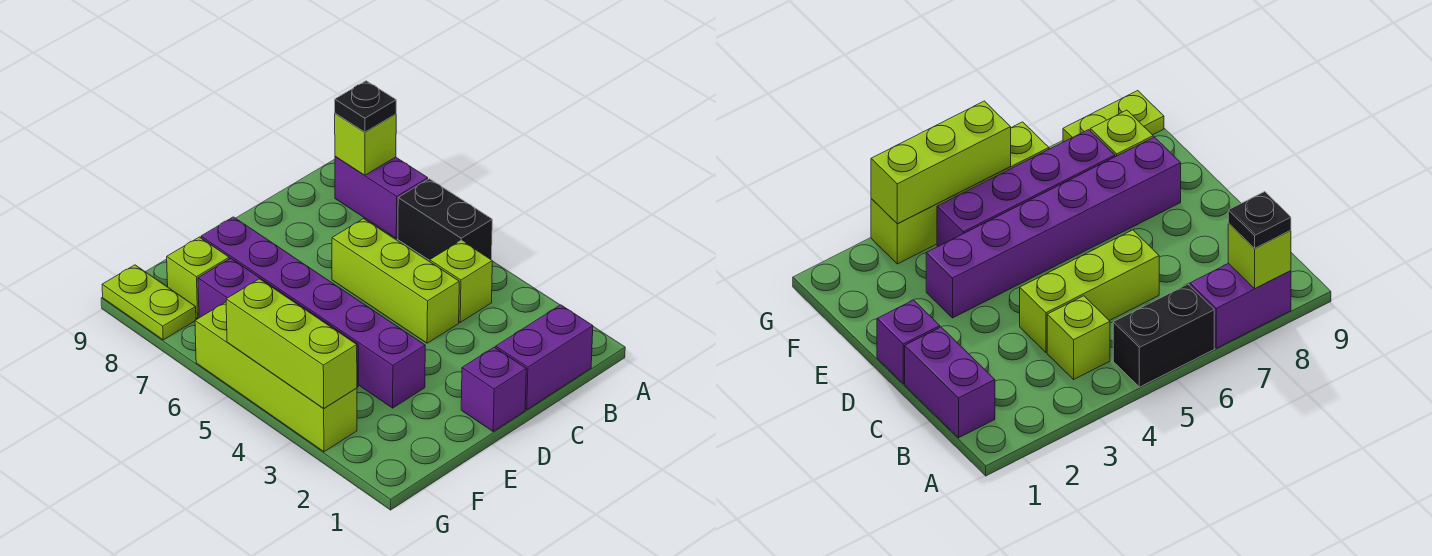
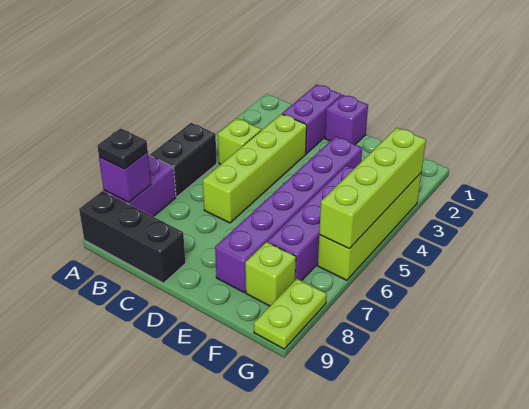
lime 1x1 brick [335,114,396,175] -> purple 1x1 brick [99,152,151,202]
none -> black 1x3 brick [79,191,186,283]
purple 1x2 brick [496,305,593,410] -> purple 1x2 brick turned to [282,84,341,154]
lime 1x3 brick [332,219,459,343] -> lime 1x4 brick [203,114,307,223]
lime 1x3 brick [226,279,357,409] -> lime 1x4 brick [319,128,426,249]

